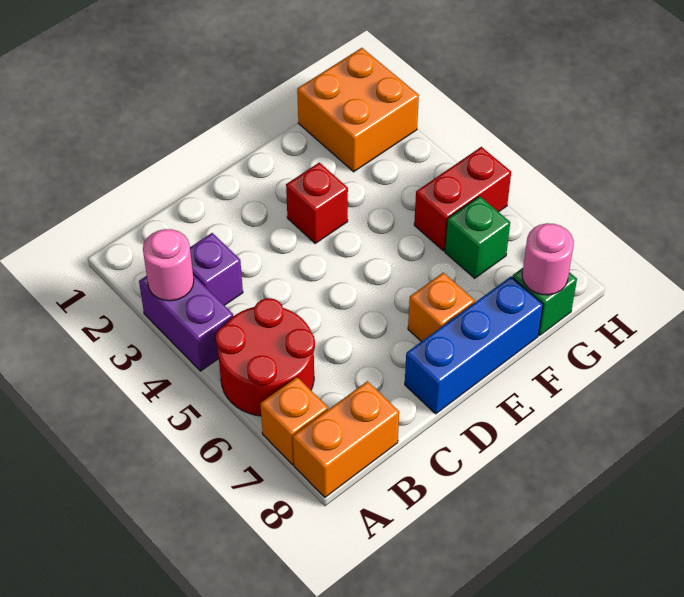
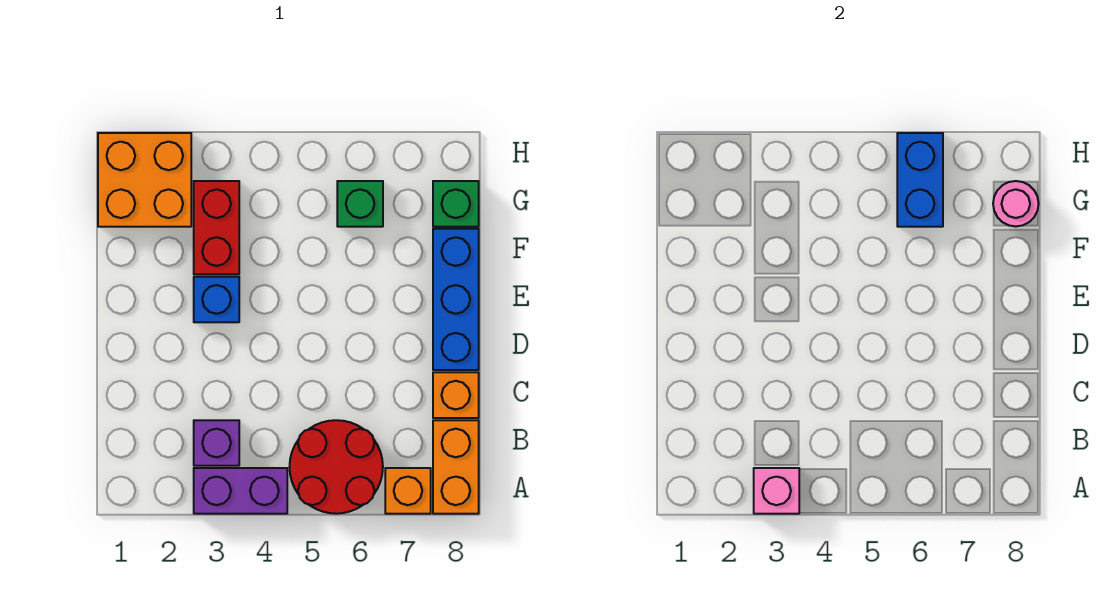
pink 1x1 round brick [143,229,194,301] -> pink 1x1 brick [754,468,799,514]
red 1x1 brick [286,162,348,244] -> blue 1x1 brick [194,277,239,322]
orange 1x1 brick [408,273,475,342] -> orange 1x1 brick moved to [433,372,479,418]
red 1x2 brick [414,147,511,251] -> red 1x2 brick moved to [194,181,239,274]
none -> blue 1x2 brick [897,133,943,227]

